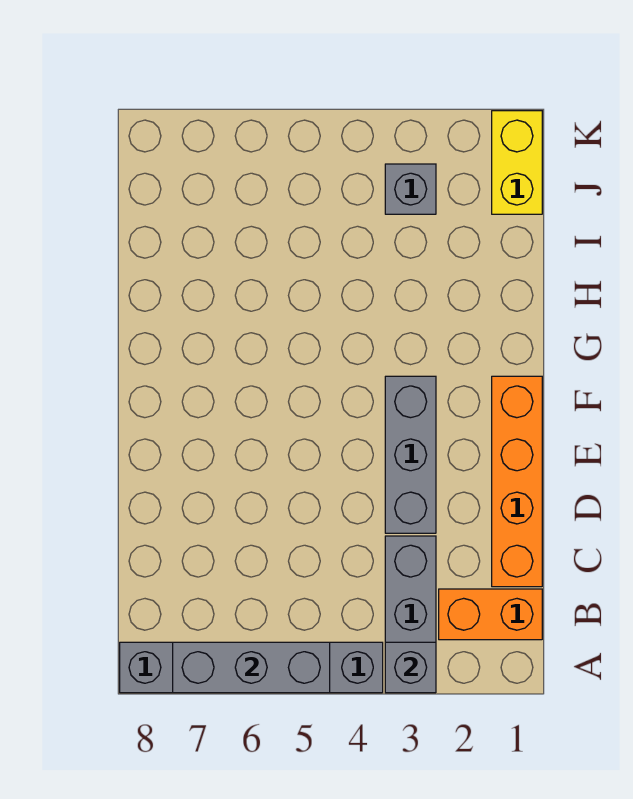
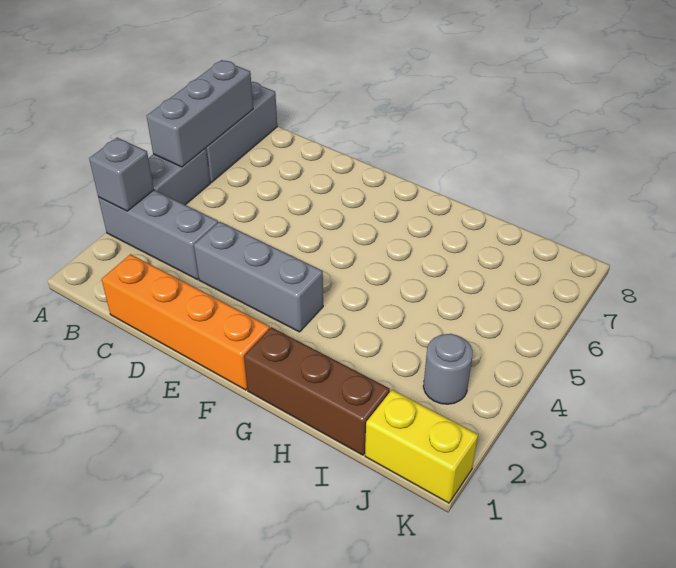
orange 1x2 brick [439,589,542,640] -> none
none -> brown 1x3 brick [244,327,390,455]
grey 1x1 brick [385,164,436,214] -> grey 1x1 round brick [423,334,473,404]

